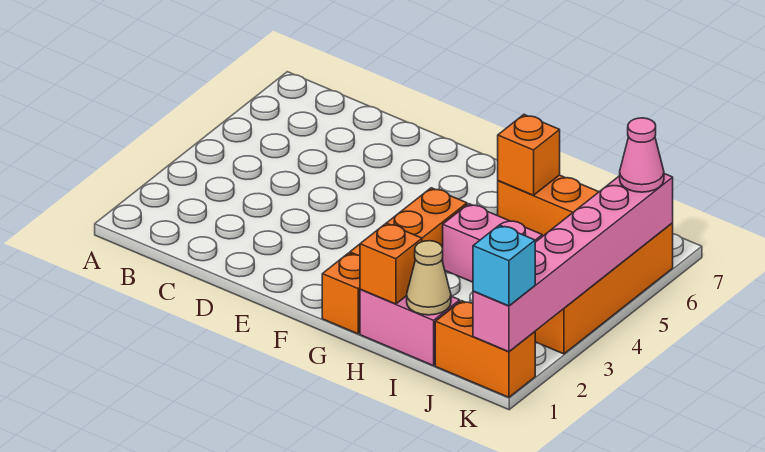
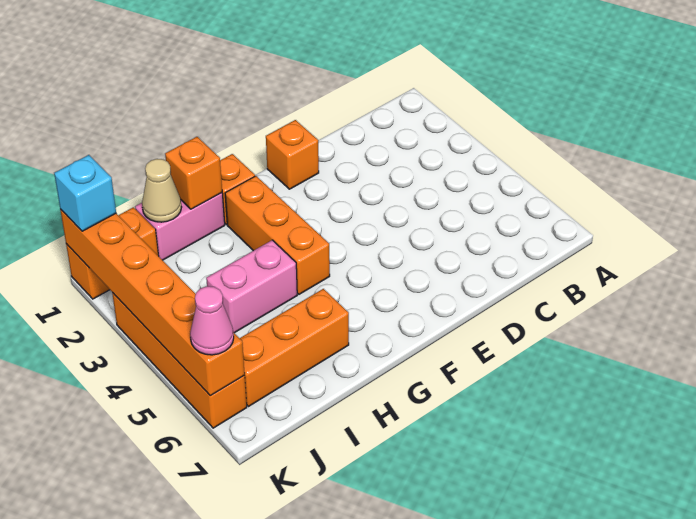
orange 1x1 brick [498,115,560,195] -> orange 1x1 brick moved to [266,120,319,189]
pink 1x6 brick [473,174,673,352] -> orange 1x6 brick [60,209,245,395]

